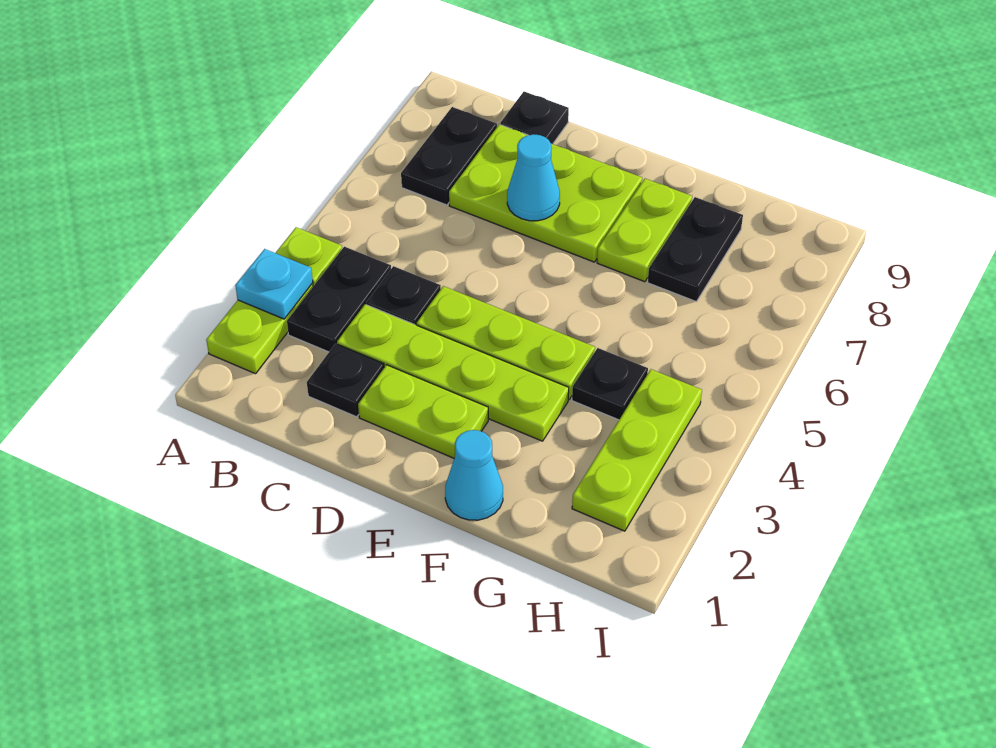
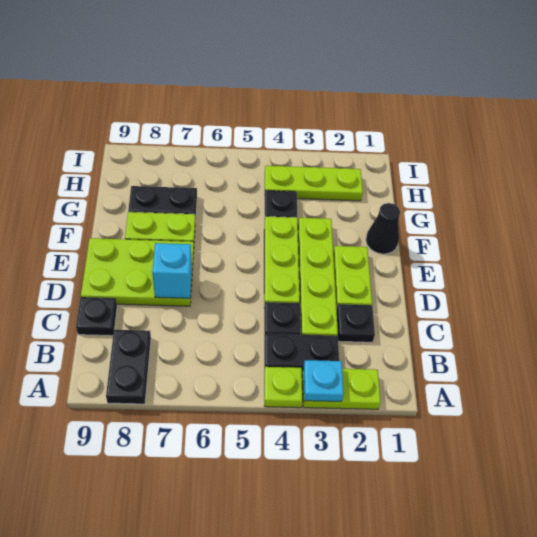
black 1x2 plate [401,107,497,205] -> black 1x2 plate turned to [106,330,151,404]
lime 2x3 plate [449,124,642,262] -> lime 2x3 plate turned to [81,238,194,306]
cyan 1x1 cone [507,134,560,221] -> cyan 1x1 brick [152,243,192,298]
cyan 1x1 cone [445,430,503,520] -> black 1x1 cone [366,203,400,254]

